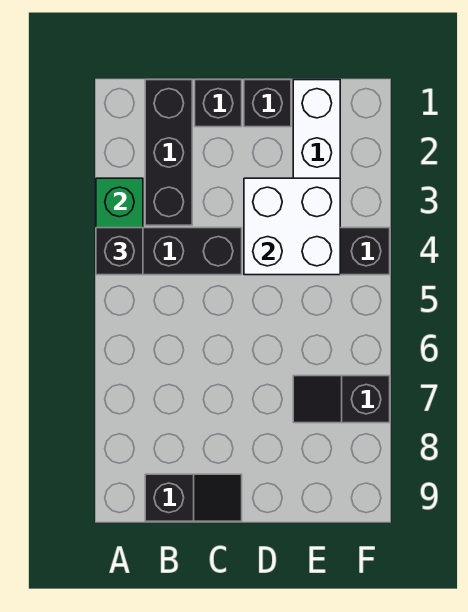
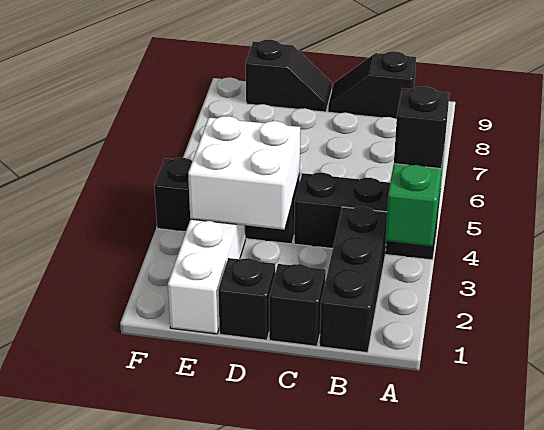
black 1x2 slope [293,376,390,423] -> black 1x2 slope moved to [246,40,332,112]

